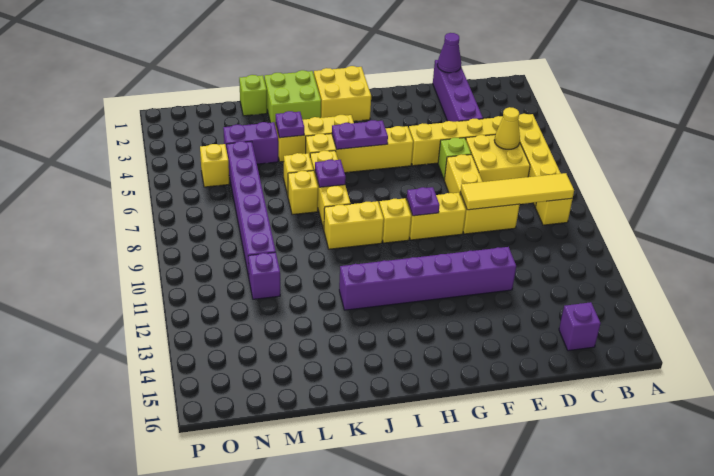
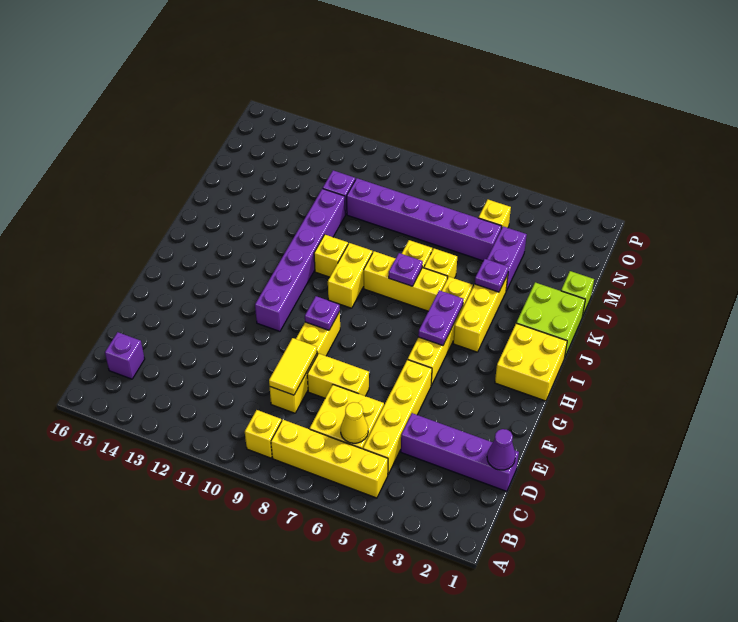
yellow 1x4 tile [460,173,574,210] -> yellow 1x2 tile [269,338,317,395]
lime 1x1 brick [438,138,471,180] -> none
purple 1x6 brick [339,247,516,310] -> purple 1x6 brick moved to [255,189,346,331]
yellow 1x1 brick [379,198,411,243] -> yellow 1x1 brick moved to [314,235,348,277]

